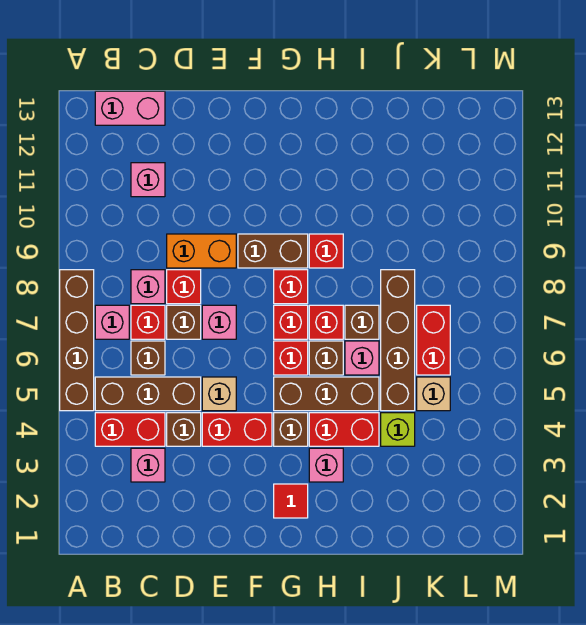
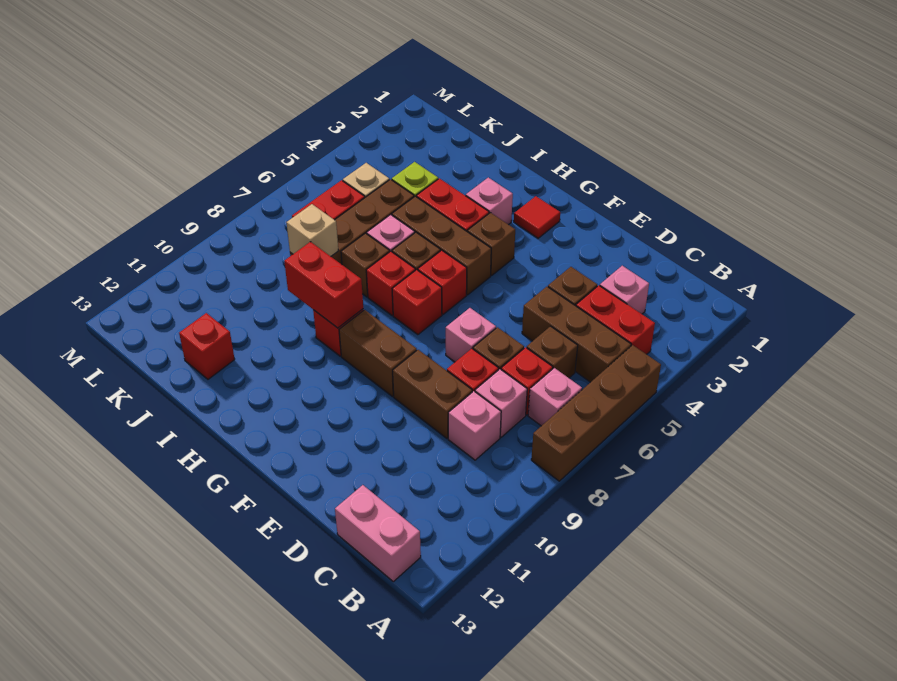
pink 1x1 brick [131,163,165,197] -> pink 1x1 brick moved to [448,391,501,460]
orange 1x2 brick [167,234,236,268] -> brown 1x2 brick [393,350,472,438]
red 1x2 brick [202,413,272,446] -> red 1x2 brick moved to [284,242,363,328]
tan 1x1 brick [202,377,236,411] -> tan 1x1 brick moved to [287,204,338,256]
red 1x1 brick [274,270,308,304] -> red 1x1 brick moved to [179,313,235,379]

